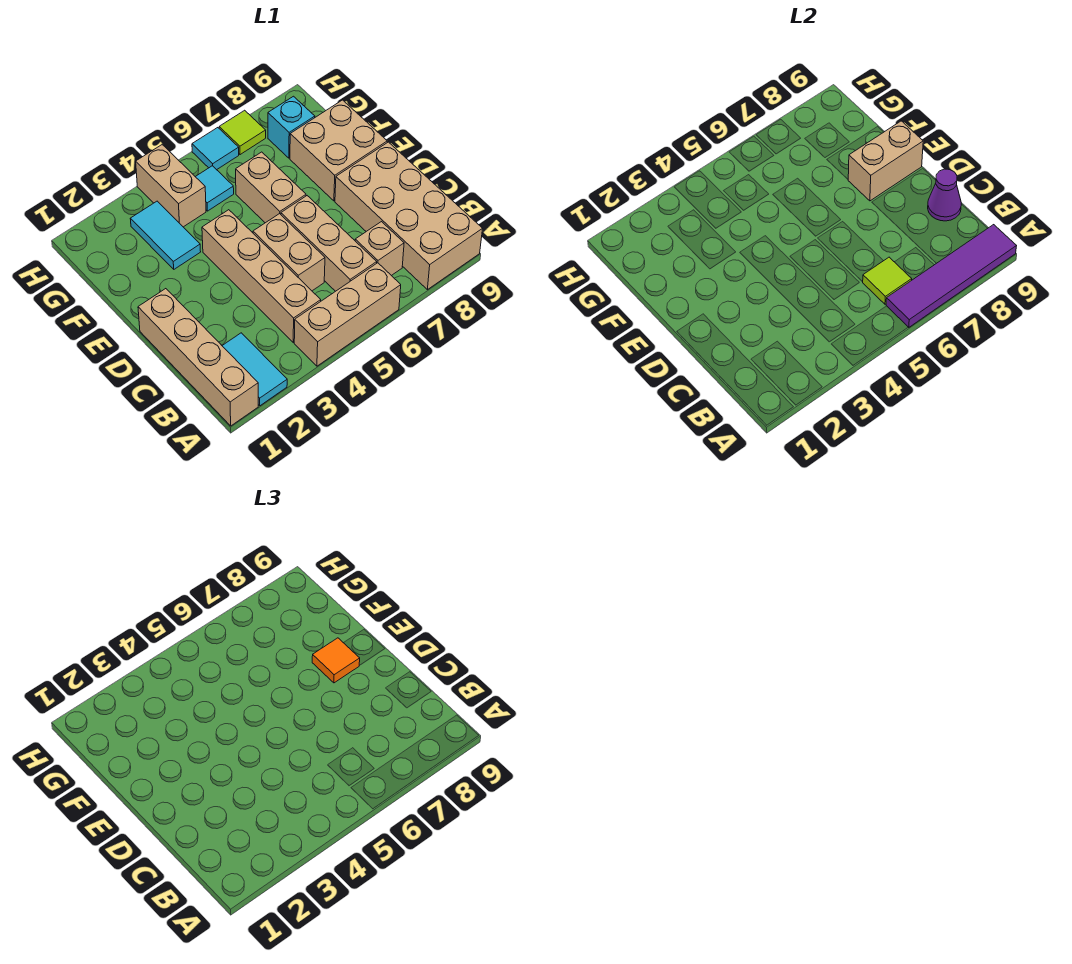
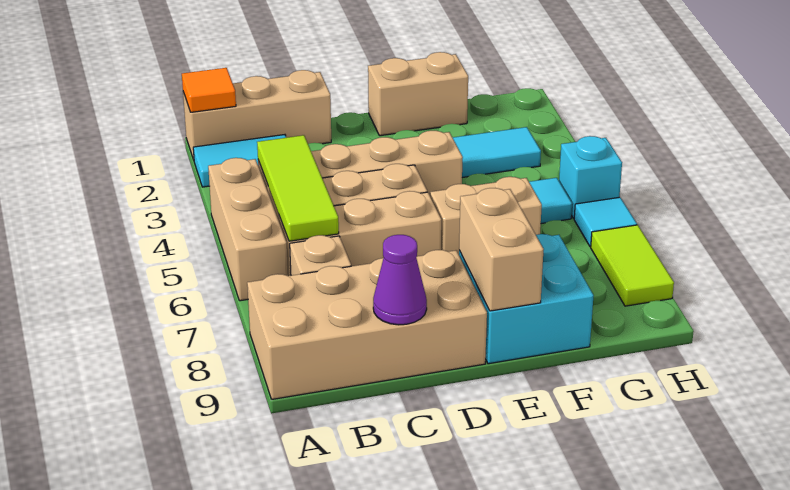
tan 1x4 brick [138,289,258,426] -> tan 1x3 brick [183,70,331,160]
purple 1x4 tile [886,225,1016,327] -> none
lime 1x1 tile [863,257,912,304] -> lime 1x3 tile [257,135,339,241]
tan 2x2 brick [290,100,387,201] -> cyan 2x2 brick [459,234,594,364]
orange 1x1 tile [312,638,360,683] -> orange 1x1 tile moved to [182,68,236,112]
tan 1x2 brick [136,145,206,227] -> tan 1x2 brick moved to [368,52,468,136]
cyan 1x1 brick [268,96,315,158] -> cyan 1x1 brick moved to [559,136,622,219]
lime 1x1 tile [219,110,266,155] -> lime 1x2 tile [591,225,674,306]

